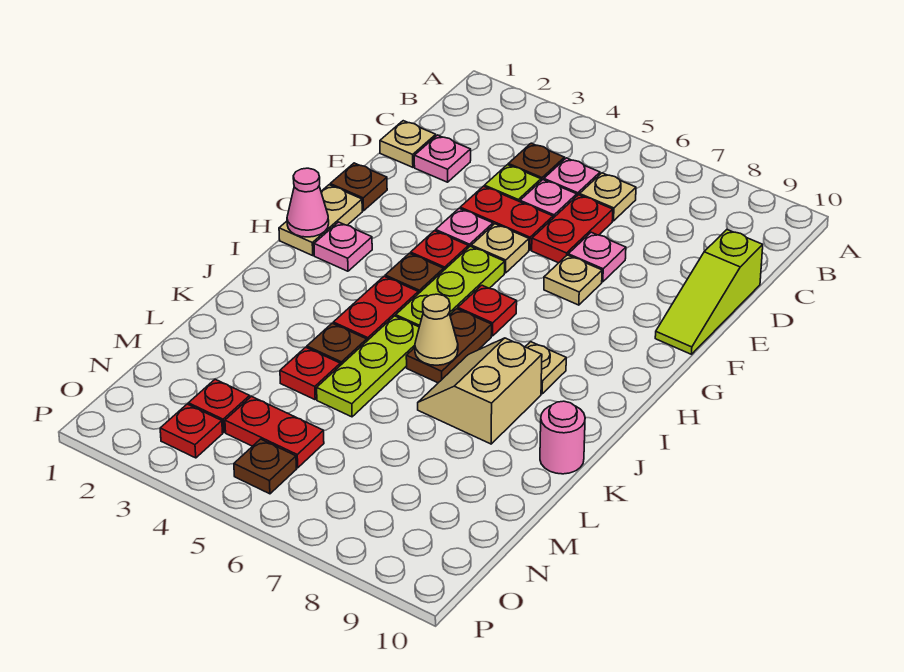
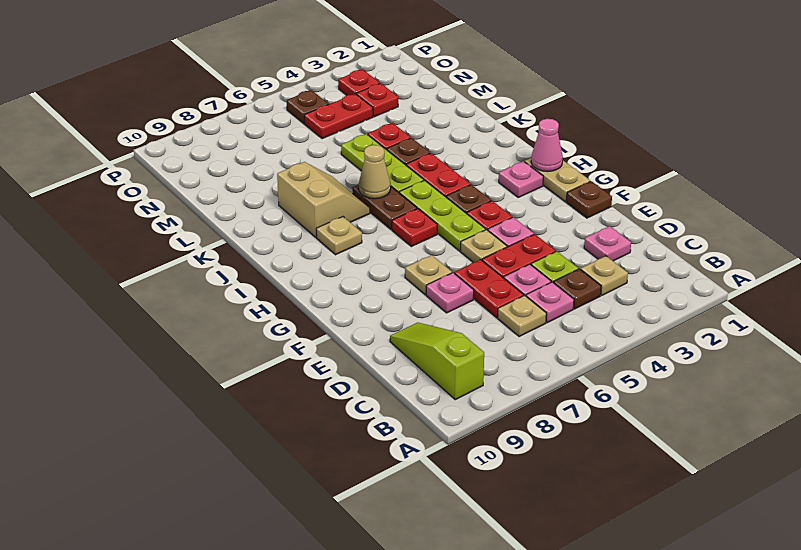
tan 1x1 plate [380,121,436,167] -> tan 1x1 plate moved to [581,256,628,295]
lime 1x3 slope [655,229,763,354] -> lime 1x3 slope moved to [390,323,484,400]
pink 1x1 round brick [540,401,585,474] -> none

